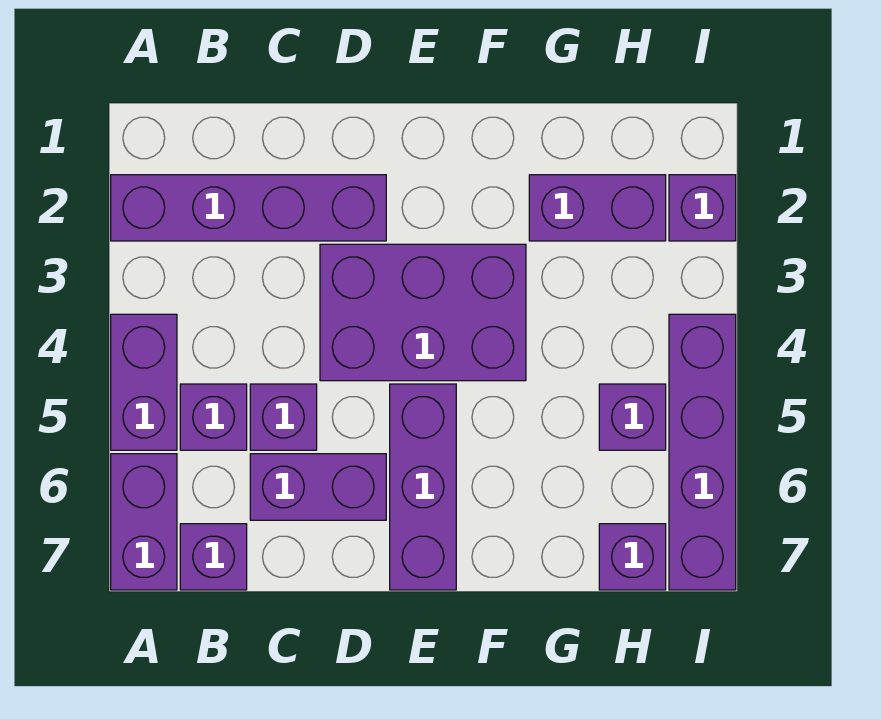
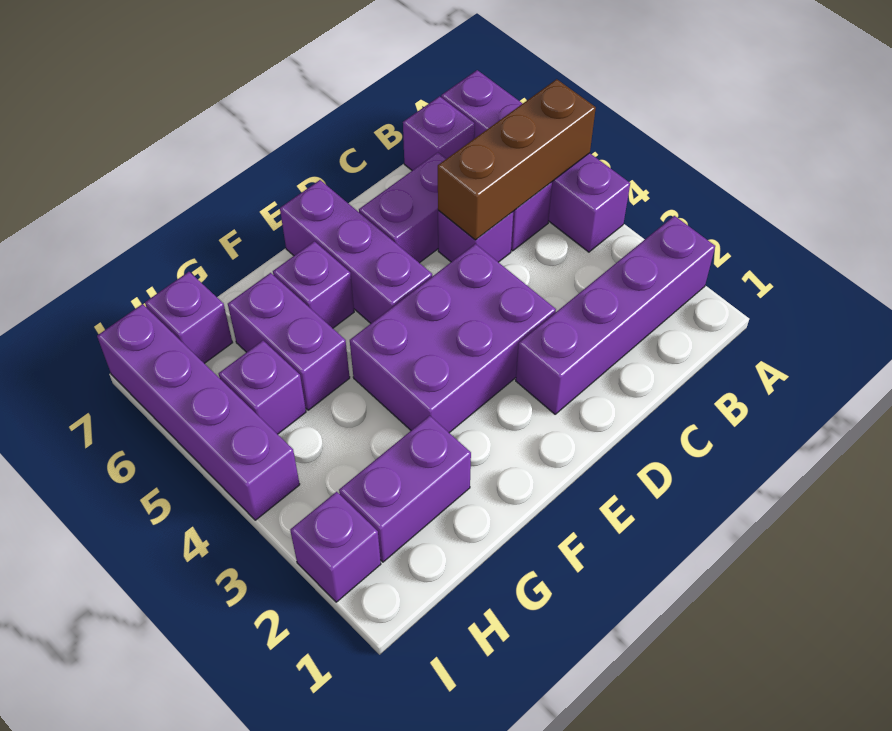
none -> brown 1x3 brick [438,79,596,240]
none -> purple 1x1 brick [273,241,354,328]
none -> purple 1x2 brick [228,273,350,410]

